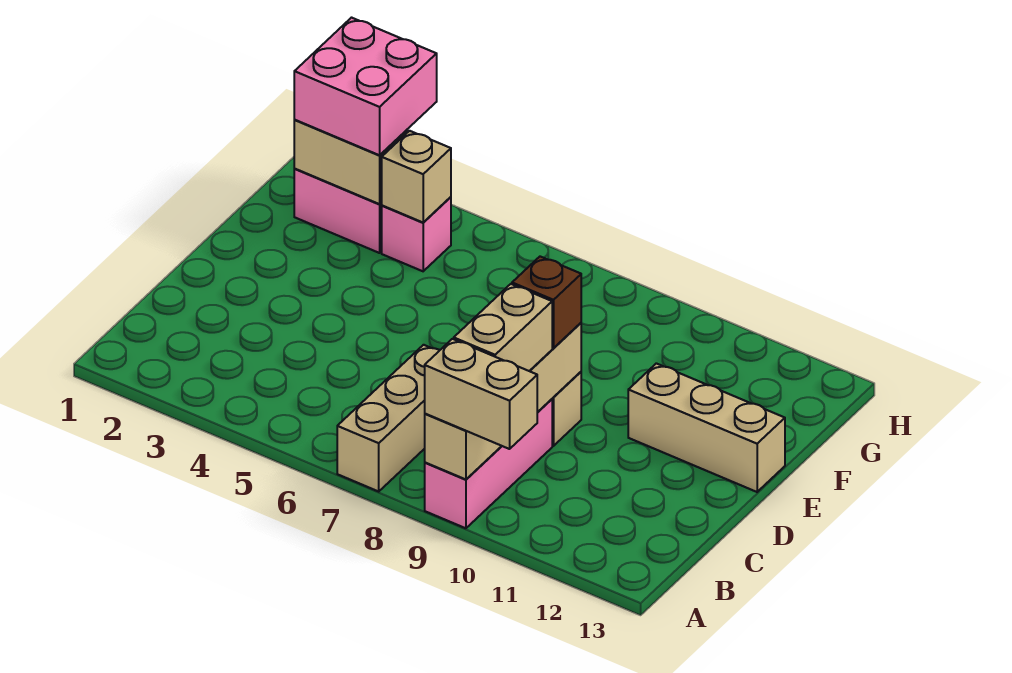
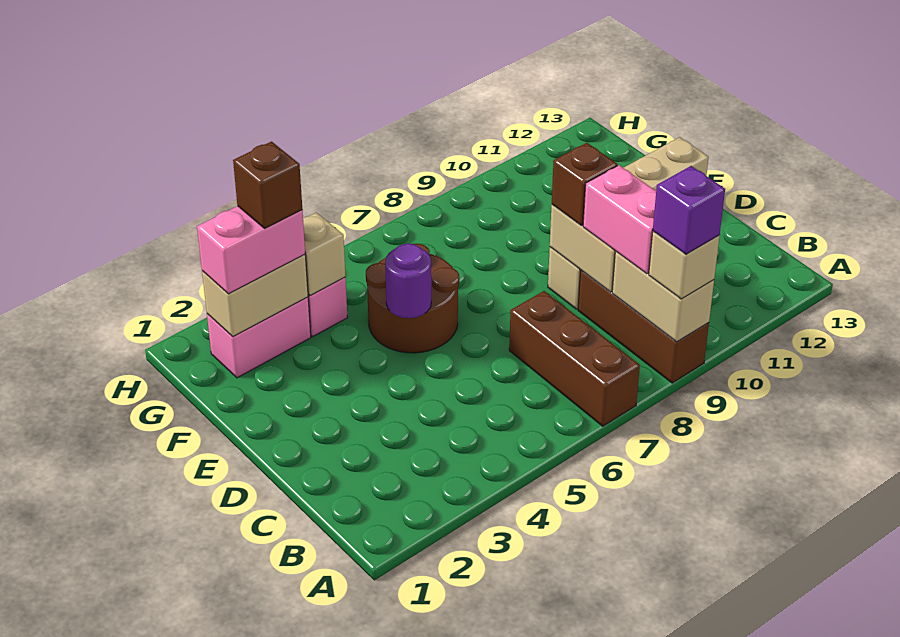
tan 1x3 brick [337,345,440,491] -> brown 1x3 brick [509,291,640,426]
pink 1x3 brick [425,399,552,528] -> brown 1x3 brick [578,270,709,383]
tan 1x2 brick [425,339,537,449] -> tan 1x1 brick [649,231,720,299]
none -> purple 1x1 brick [653,166,725,254]
tan 1x2 brick [454,284,552,371] -> pink 1x2 brick [583,165,656,274]
none -> brown 2x2 round brick [366,244,459,353]
none -> purple 1x1 round brick [385,244,431,318]
pink 2x2 brick [294,18,437,155] -> pink 1x2 brick [197,206,305,294]
none -> brown 1x1 brick [233,142,302,228]

